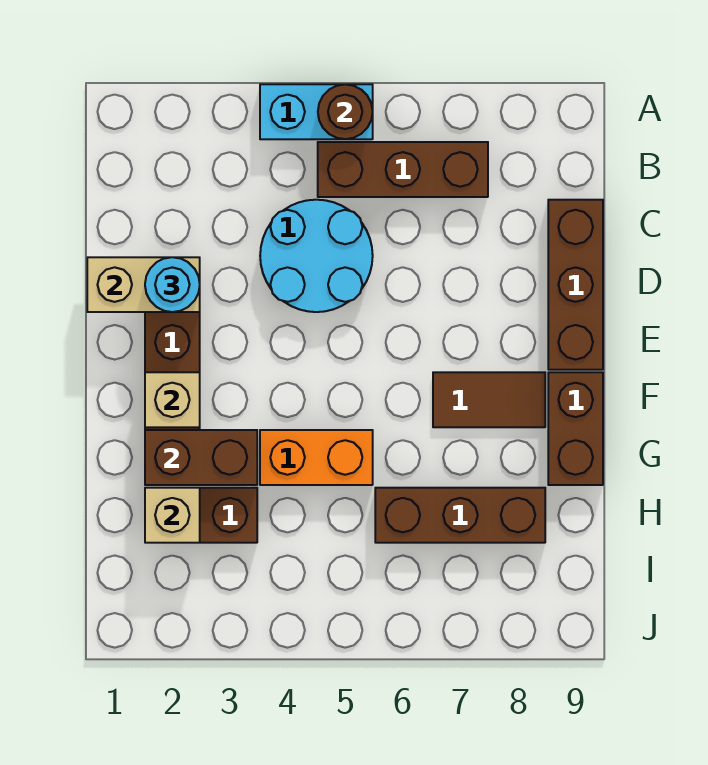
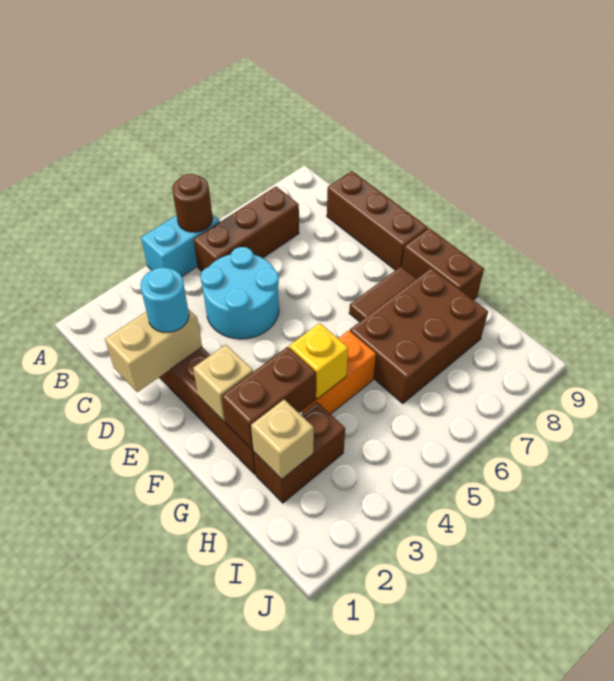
none -> yellow 1x1 brick [289,323,348,399]
brown 1x3 brick [375,488,545,543] -> brown 2x3 brick [350,268,488,404]

